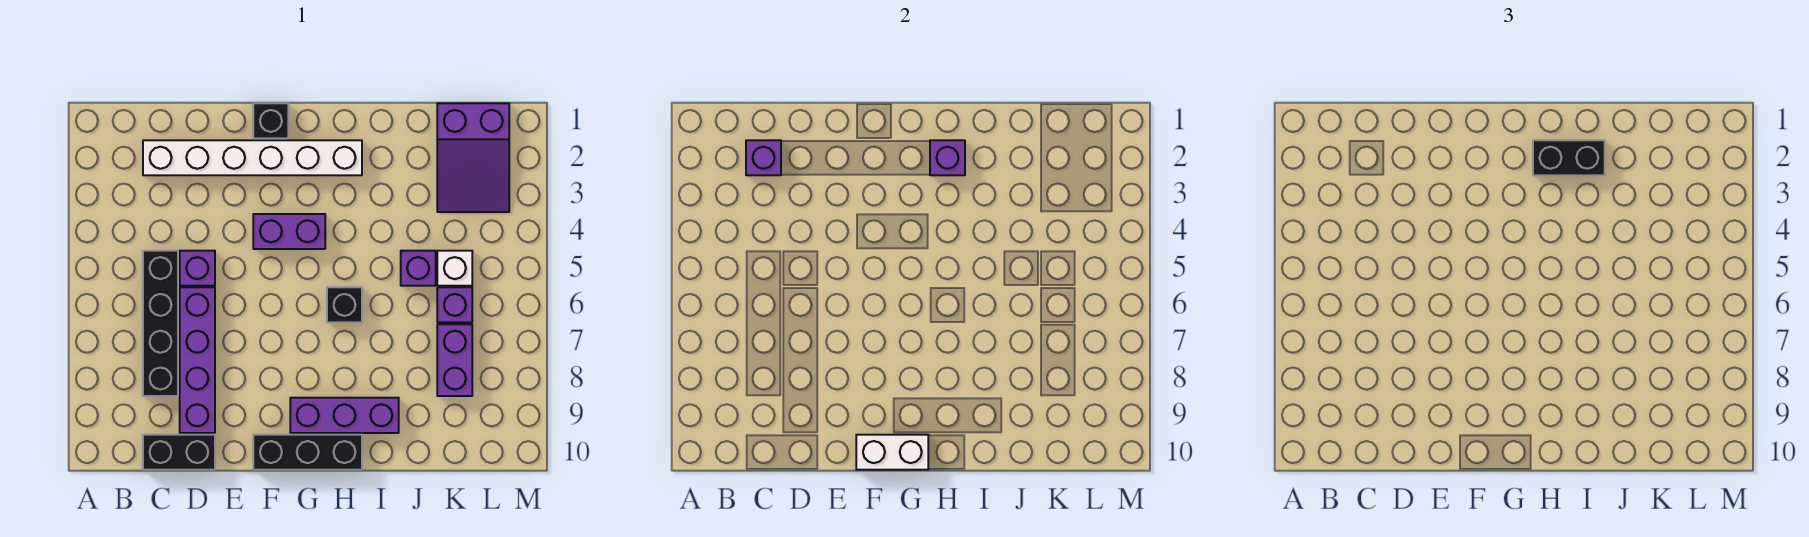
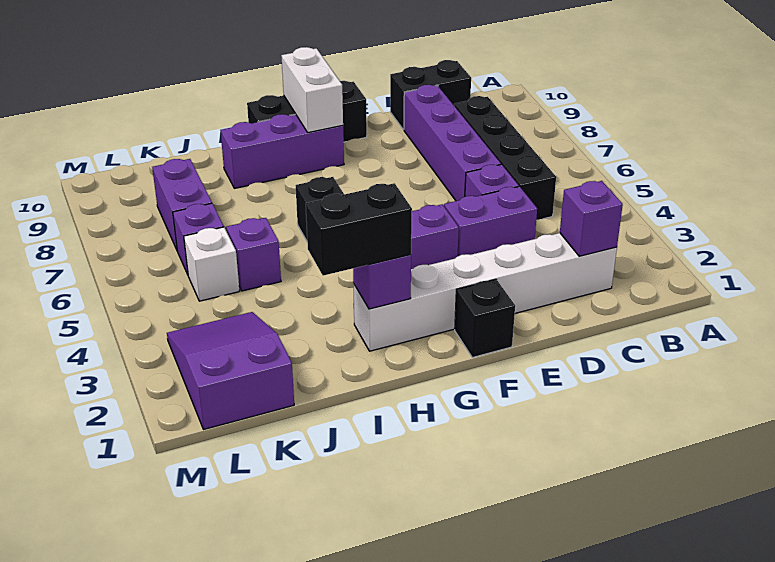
none -> purple 1x2 brick [444,186,537,256]
white 1x2 brick [856,435,928,470] -> white 1x2 brick turned to [281,47,343,133]

